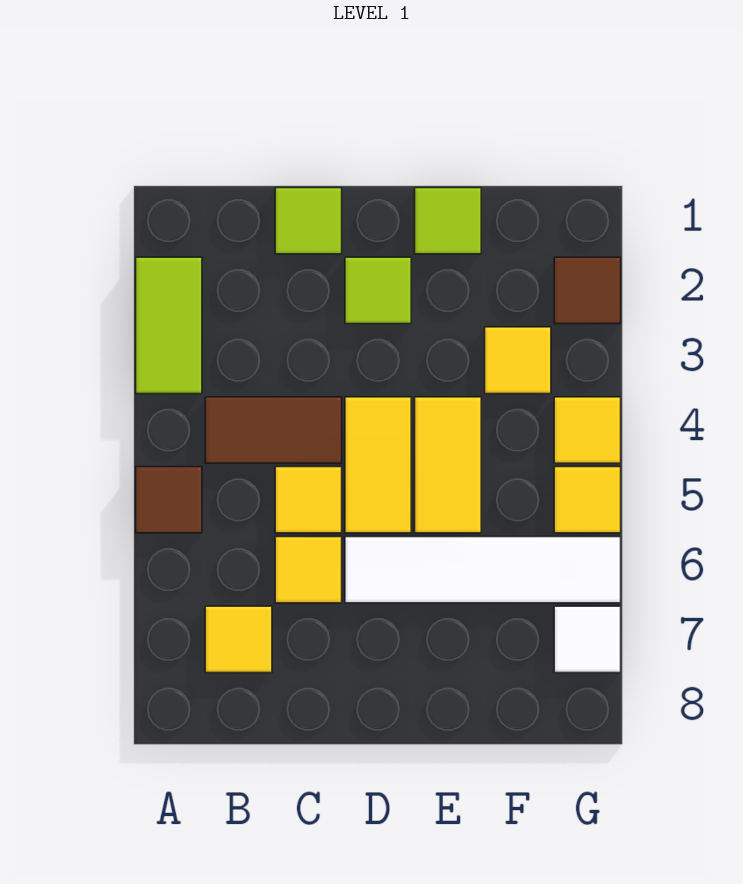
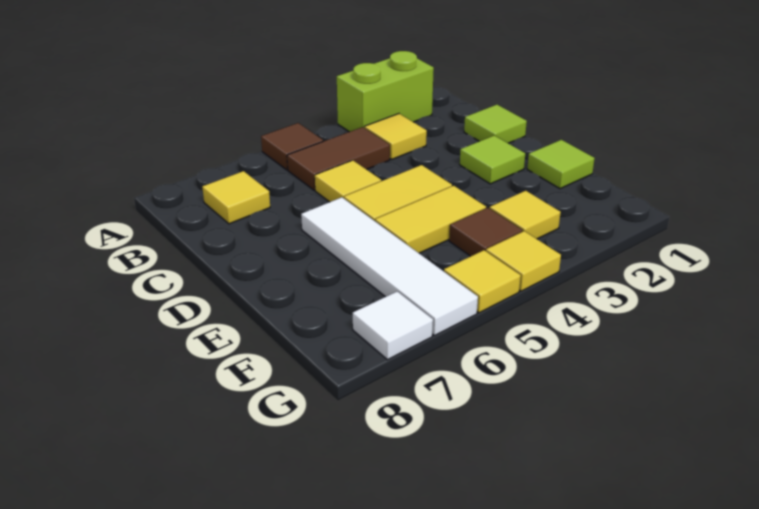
lime 1x2 tile [136,257,202,394] -> lime 1x2 brick [337,51,434,132]
brown 1x2 tile [205,397,342,463] -> brown 1x2 tile turned to [287,127,390,190]
yellow 1x1 tile [275,537,342,603] -> yellow 1x1 tile moved to [365,114,427,159]
brown 1x1 tile [554,257,621,324] -> brown 1x1 tile moved to [449,208,522,256]

